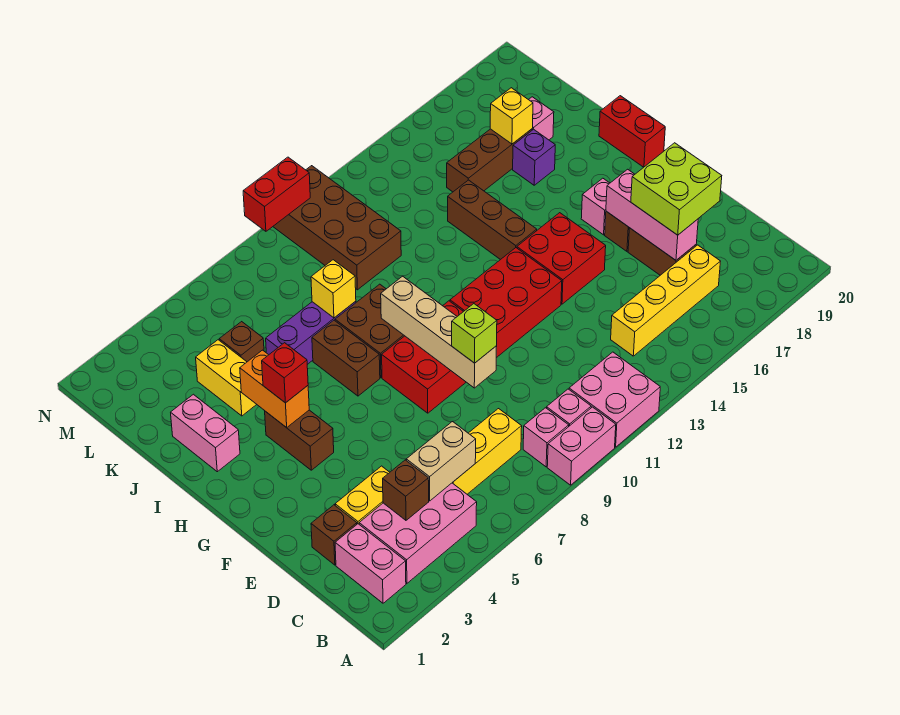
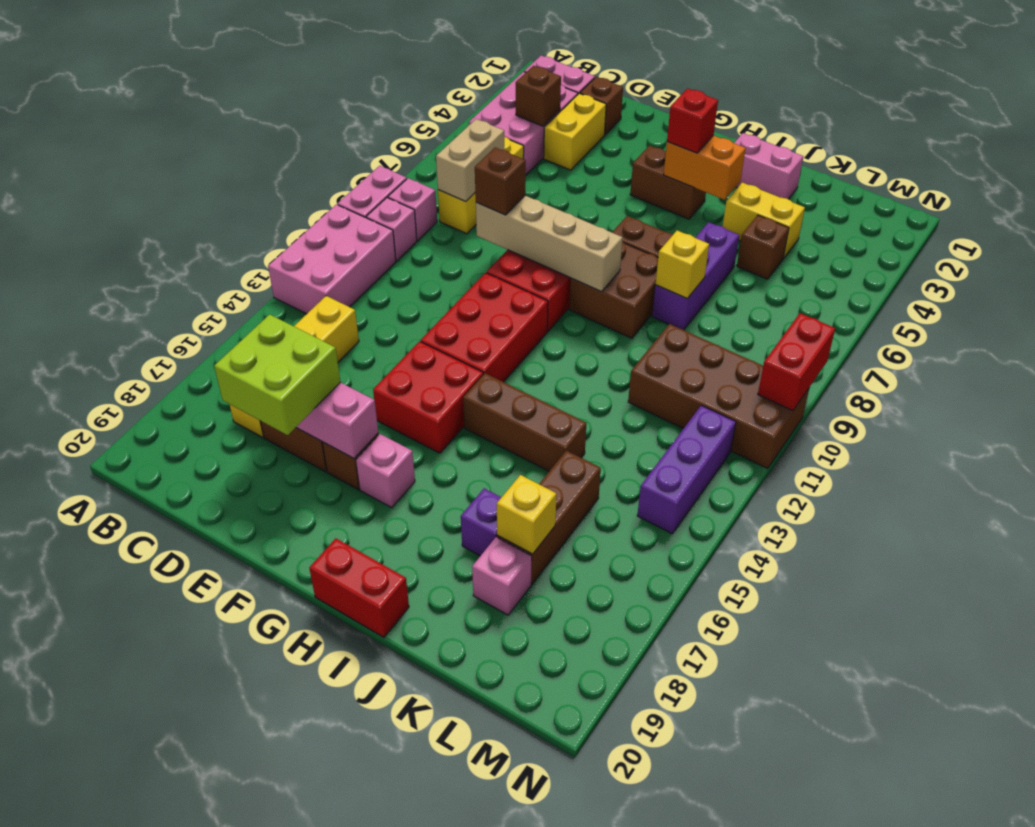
pink 2x2 brick [569,352,660,447] -> pink 2x3 brick [268,205,396,314]
tan 1x2 brick [406,422,476,501] -> tan 1x2 brick moved to [436,119,504,201]
lime 1x1 brick [452,304,497,363] -> brown 1x1 brick [475,147,526,215]
none -> purple 1x3 brick [637,405,736,534]

